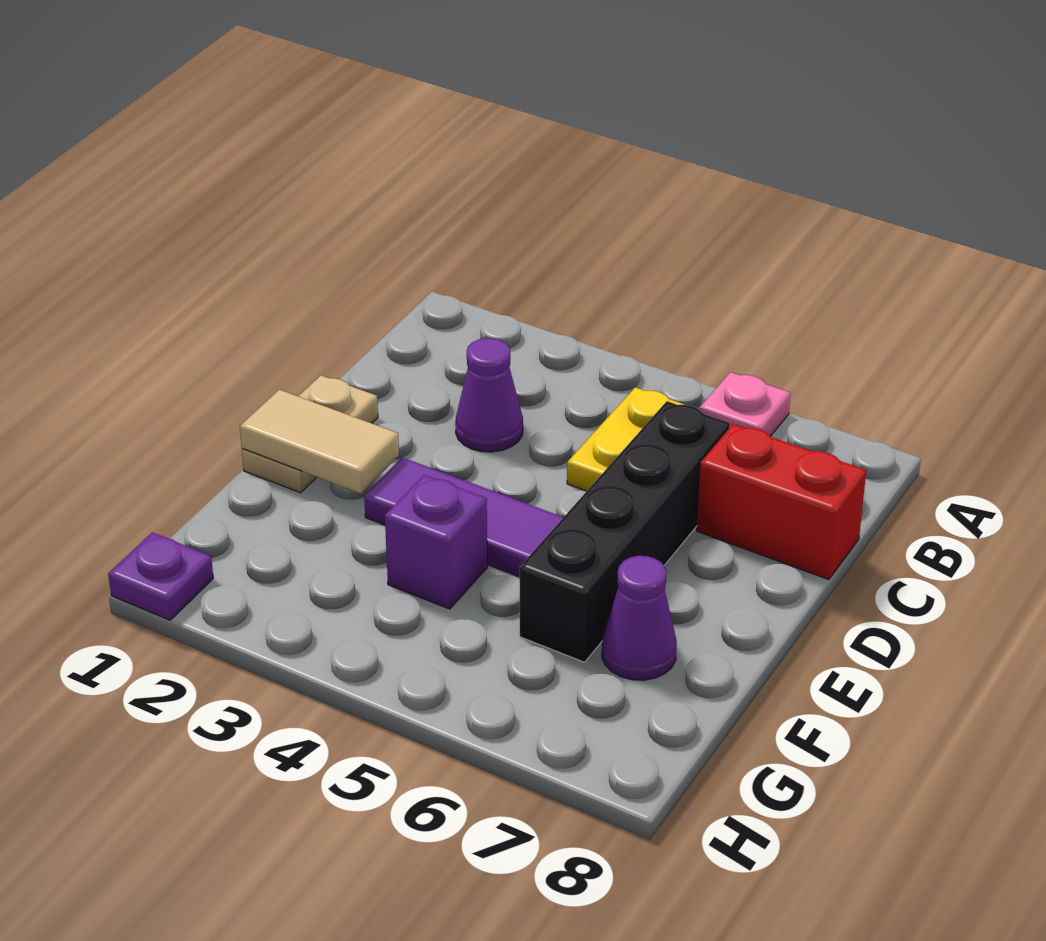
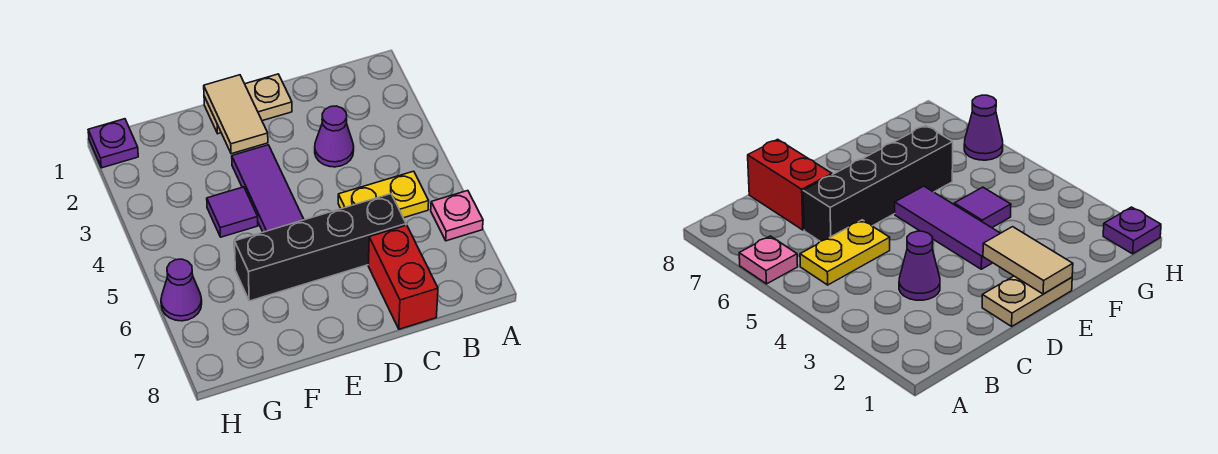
purple 1x1 brick [385,475,487,609] -> purple 1x1 tile [207,187,258,237]
purple 1x1 cone [602,556,677,680] -> purple 1x1 cone moved to [161,259,202,321]

